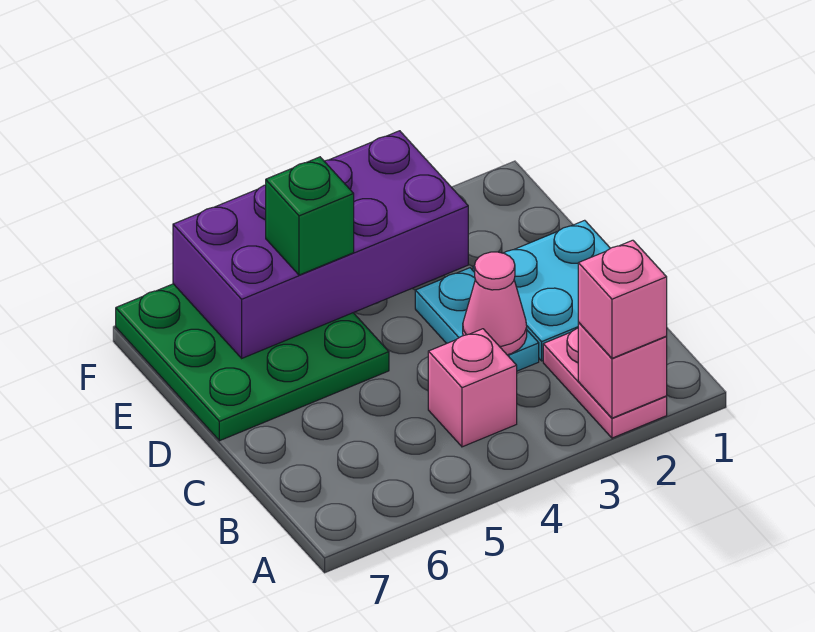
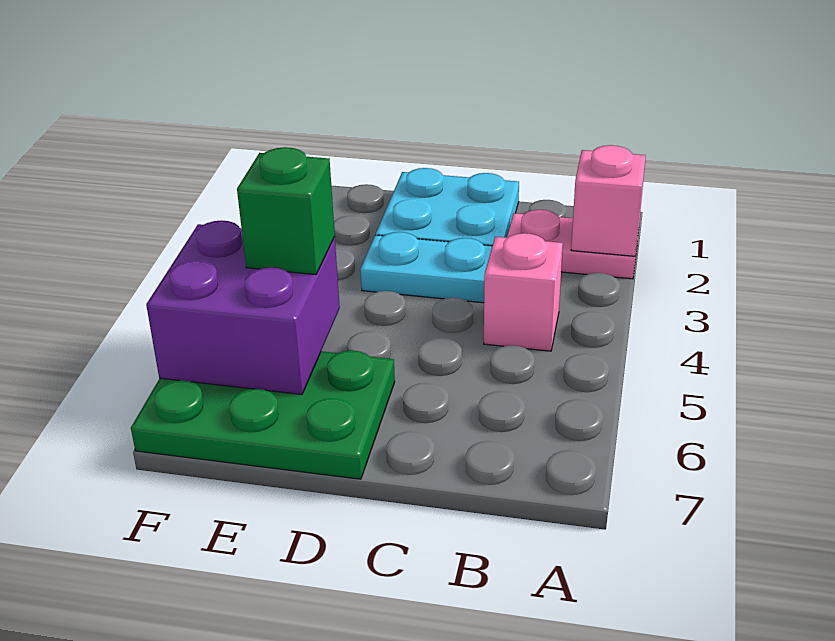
pink 1x1 brick [578,240,667,358] -> none
pink 1x1 cone [463,252,527,355] -> none
green 3x3 plate [116,284,389,441] -> green 2x3 plate [131,350,395,479]
purple 2x4 brick [173,131,468,358] -> purple 2x2 brick [146,220,340,395]

